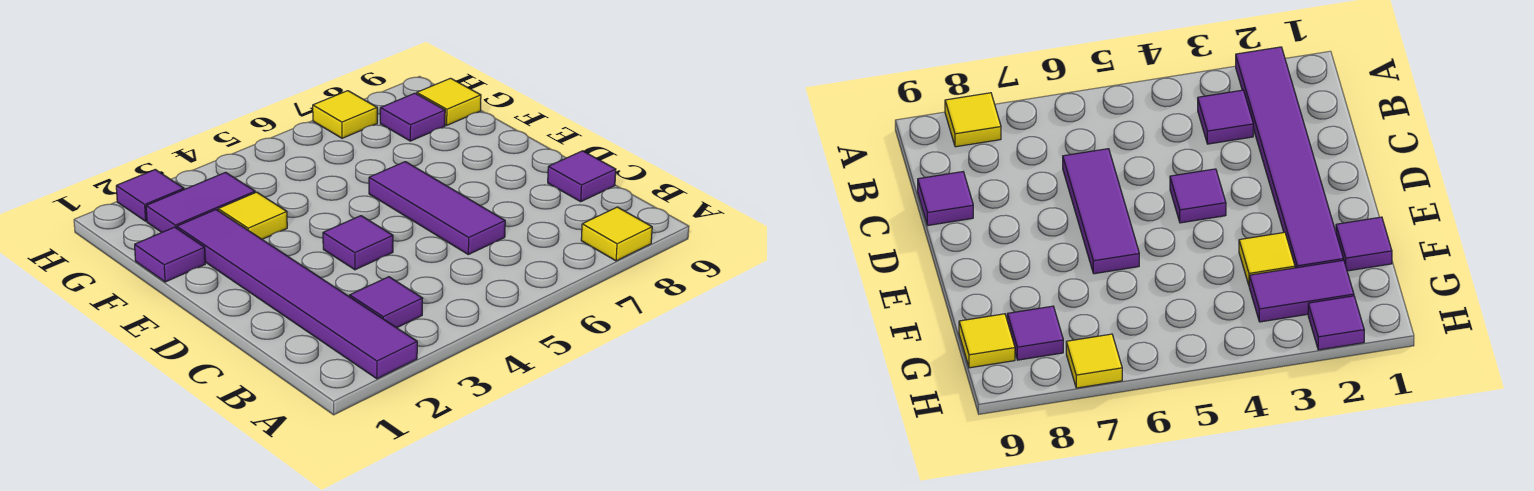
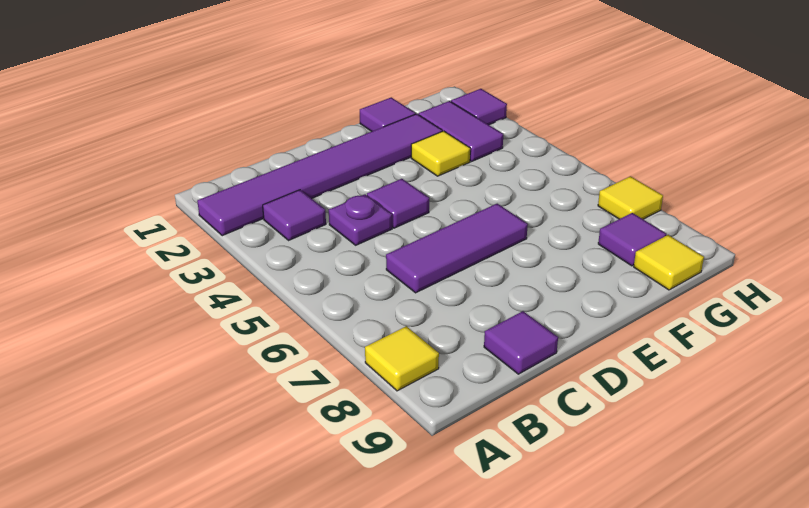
none -> purple 1x1 plate [329,194,392,245]

